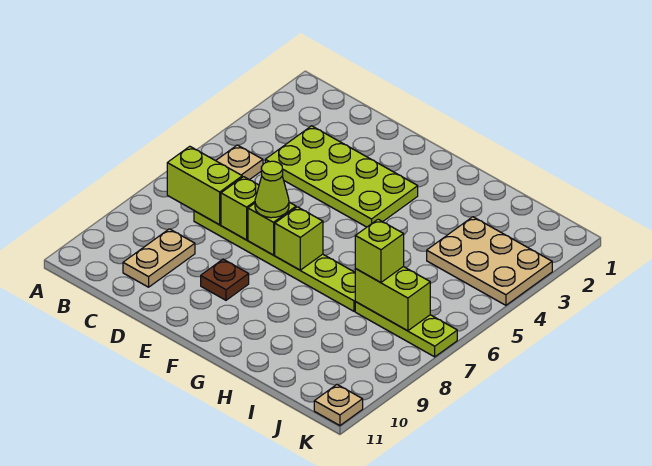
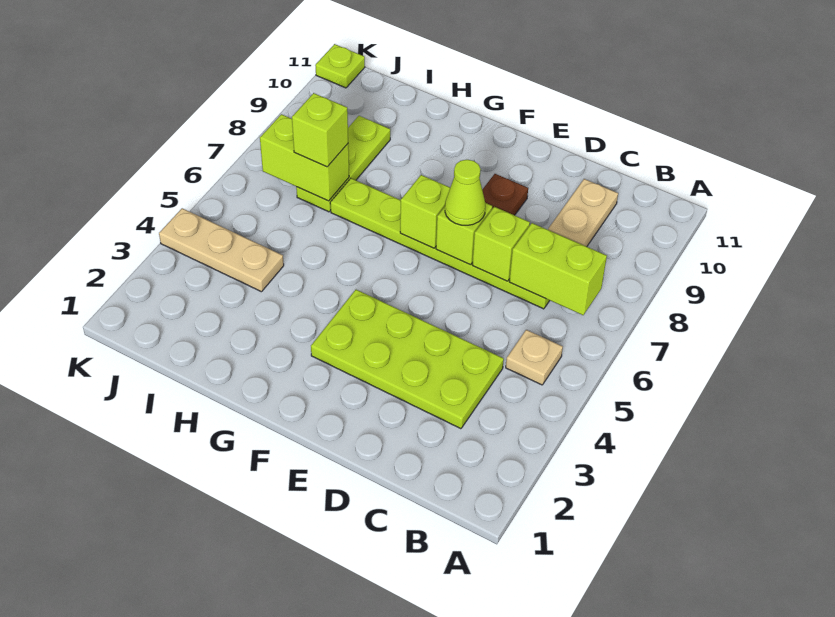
tan 2x3 plate [427,217,552,305] -> tan 1x3 plate [159,208,284,292]
lime 1x3 plate [355,302,457,357] -> lime 1x3 plate turned to [296,116,390,212]
tan 1x1 plate [314,385,363,426] -> lime 1x1 plate [315,44,365,88]

